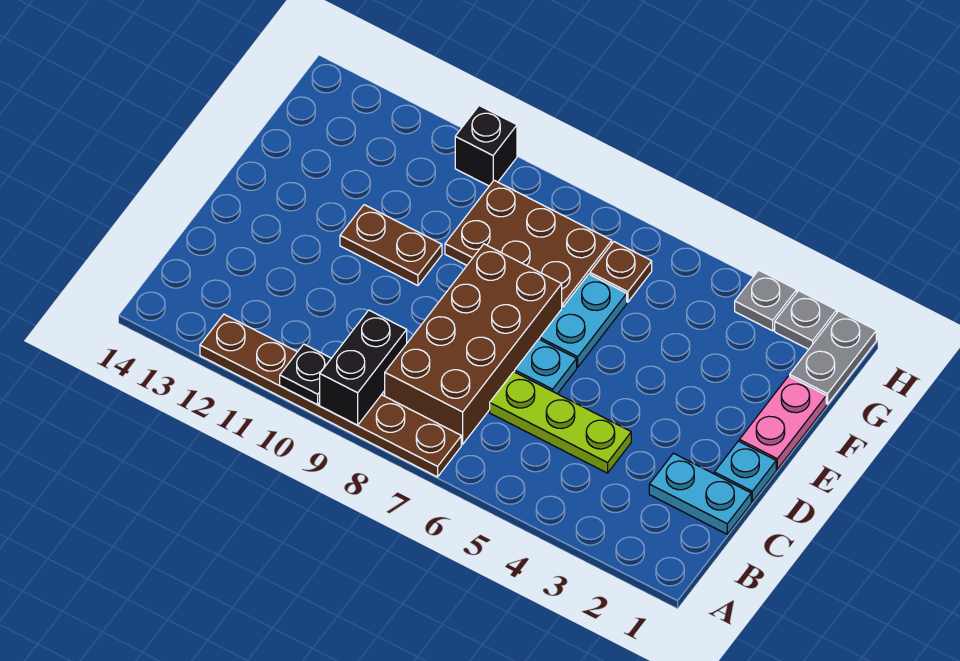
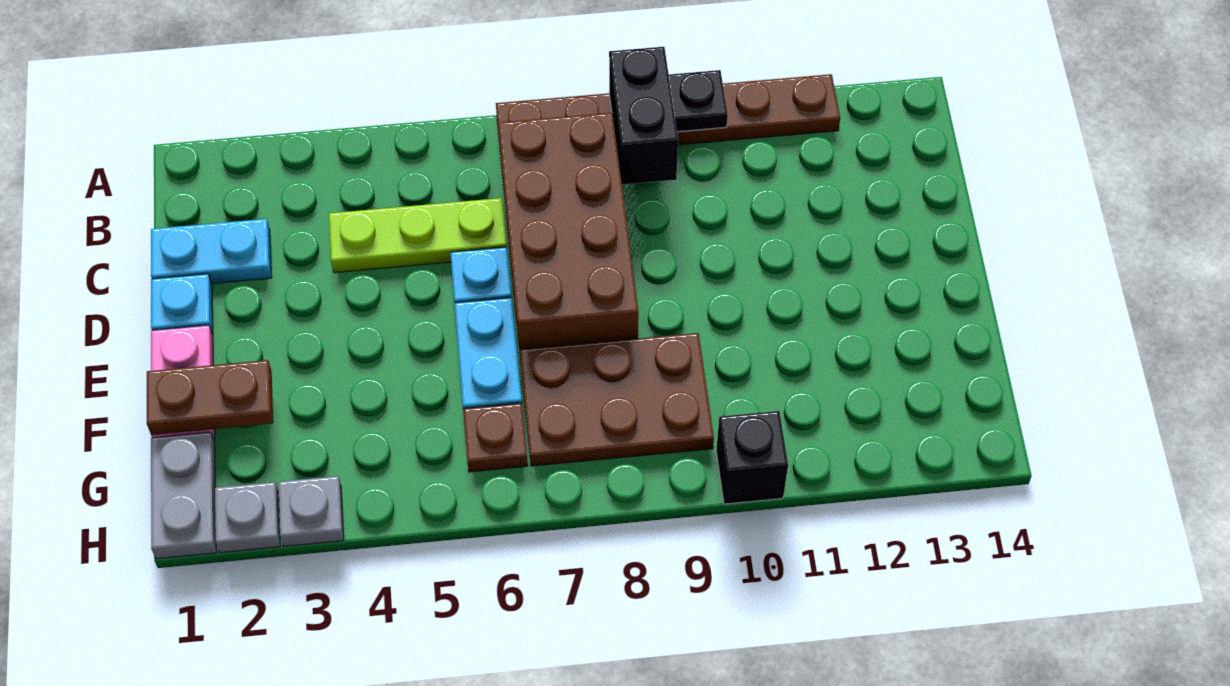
brown 1x2 plate [340,205,442,286] -> brown 1x2 plate moved to [147,360,273,435]

